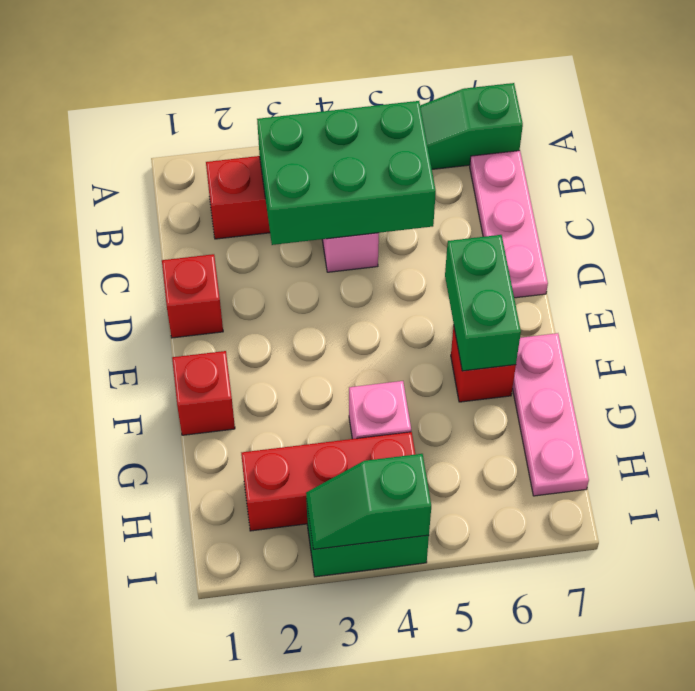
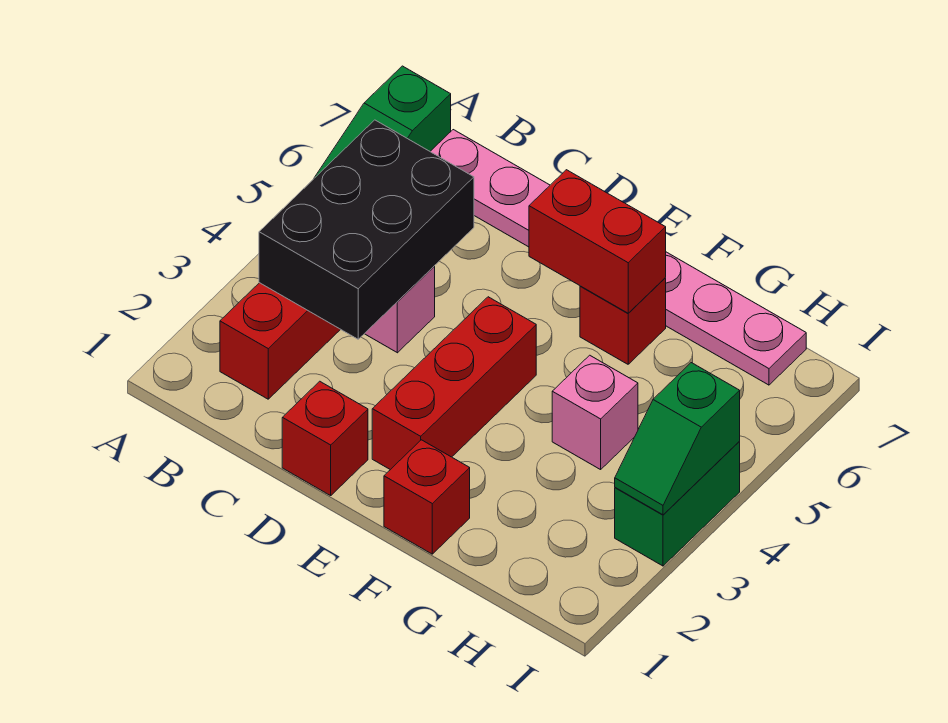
green 2x3 brick [257,101,436,245] -> black 2x3 brick [259,120,474,339]
green 1x2 brick [445,235,521,371] -> red 1x2 brick [529,170,666,313]
red 1x3 brick [241,432,415,531] -> red 1x3 brick moved to [372,297,536,470]

